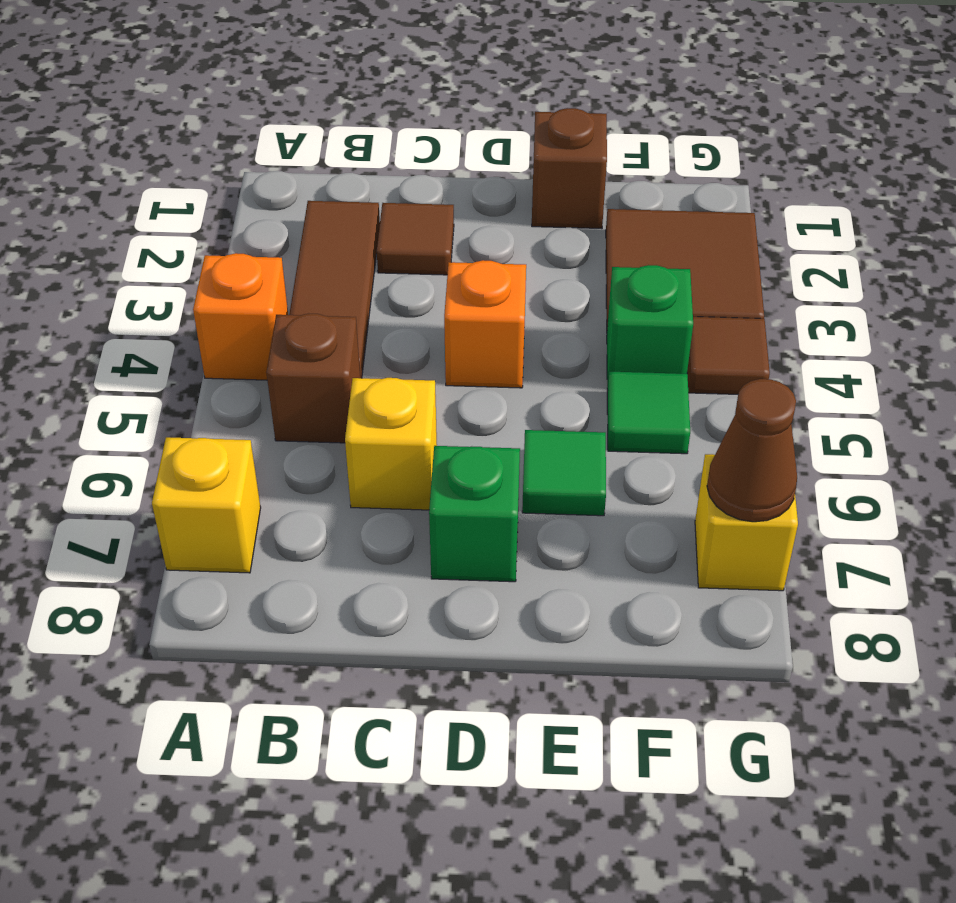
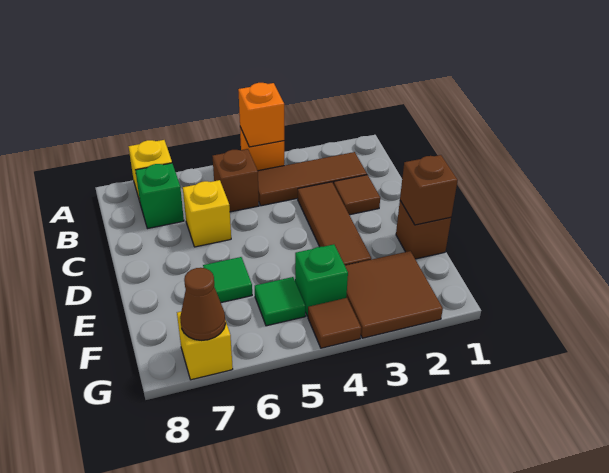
none -> brown 1x3 tile [298,182,371,265]
orange 1x1 brick [444,260,526,388] -> orange 1x1 brick moved to [238,83,284,147]
green 1x1 brick [429,446,520,582] -> green 1x1 brick moved to [135,163,184,229]
none -> brown 1x1 brick [400,155,458,225]

